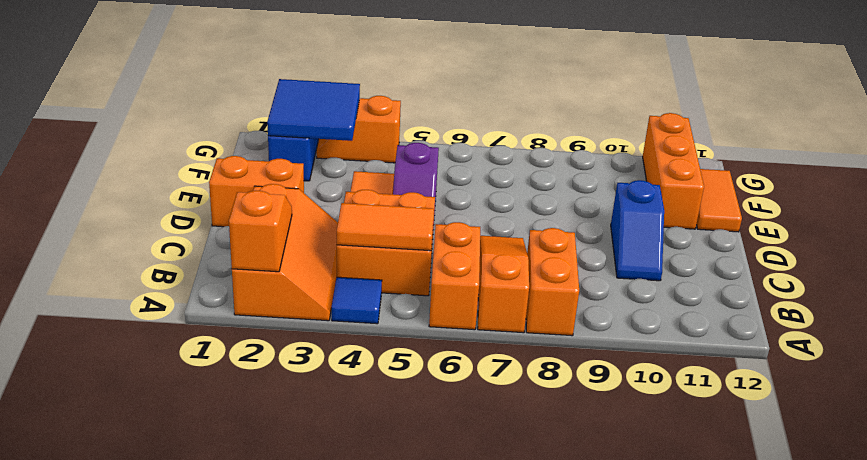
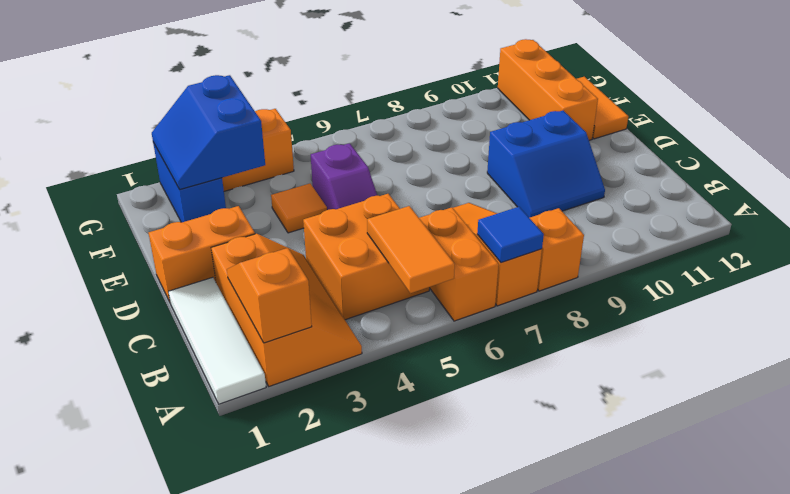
none -> white 1x3 tile [168,277,266,404]
blue 1x1 tile [332,277,382,324] -> blue 1x1 tile moved to [477,207,544,262]
orange 1x2 brick [526,228,579,336] -> orange 1x1 brick [530,208,584,291]
orange 1x2 tile [337,203,434,251] -> orange 1x2 tile turned to [367,206,455,293]
blue 1x2 slope [611,180,664,281] -> blue 2x2 slope [487,111,605,218]
blue 2x2 tile [267,79,360,141] -> blue 2x2 slope [152,75,265,189]

